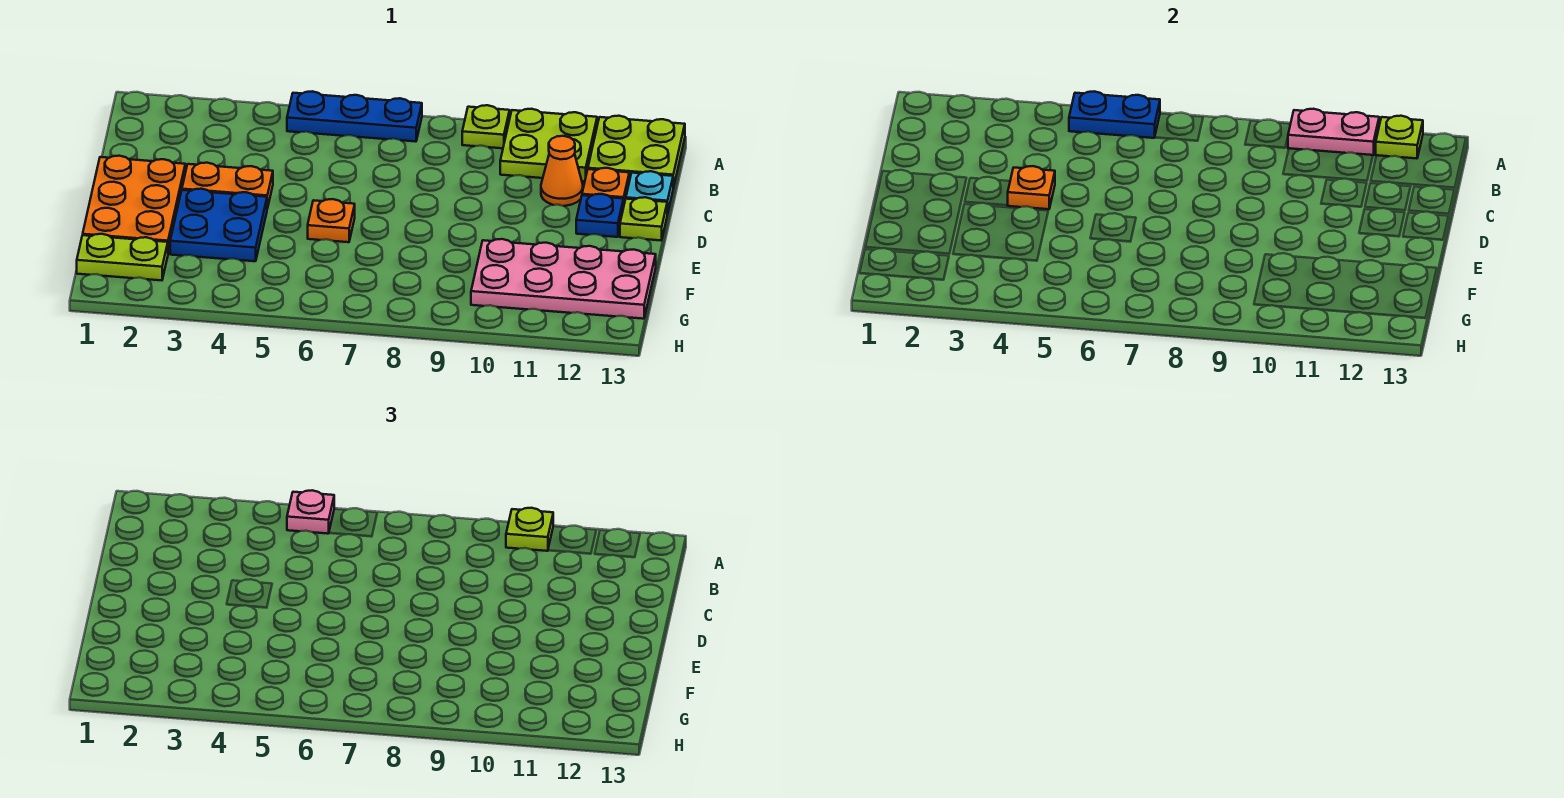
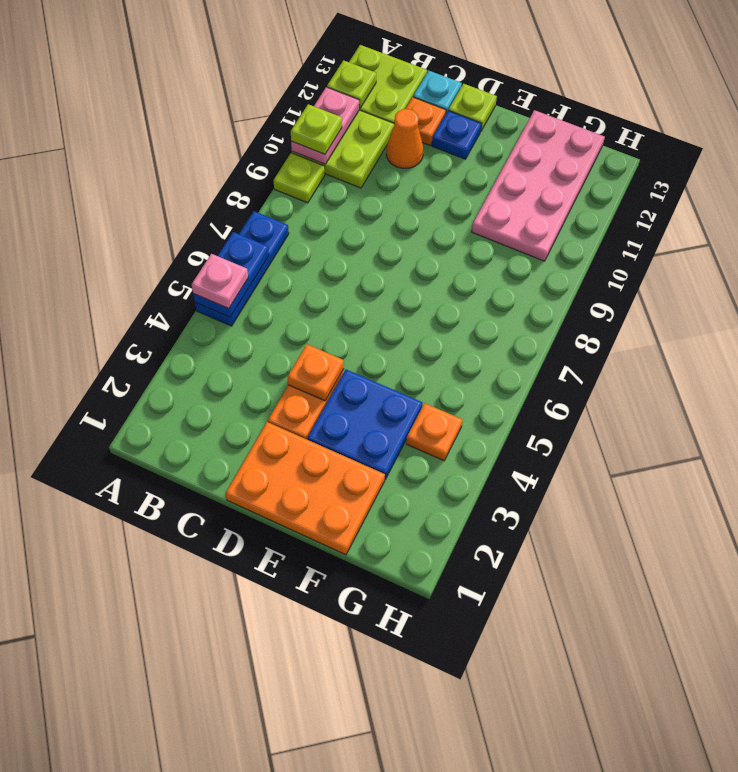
orange 1x1 plate [308,199,355,242] -> orange 1x1 plate moved to [406,403,462,461]
lime 1x2 plate [77,234,168,280] -> none

